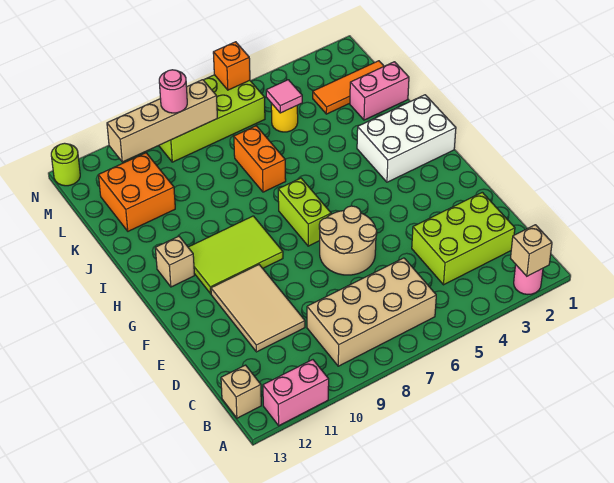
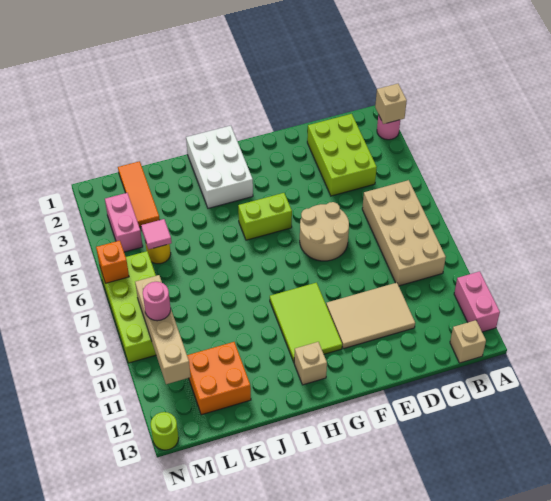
lime 1x2 brick [278,178,331,246] -> lime 1x2 brick moved to [238,193,292,240]
orange 1x2 brick [234,126,286,192] -> none
pink 1x2 brick [350,62,409,120] -> pink 1x2 brick moved to [105,193,143,252]

